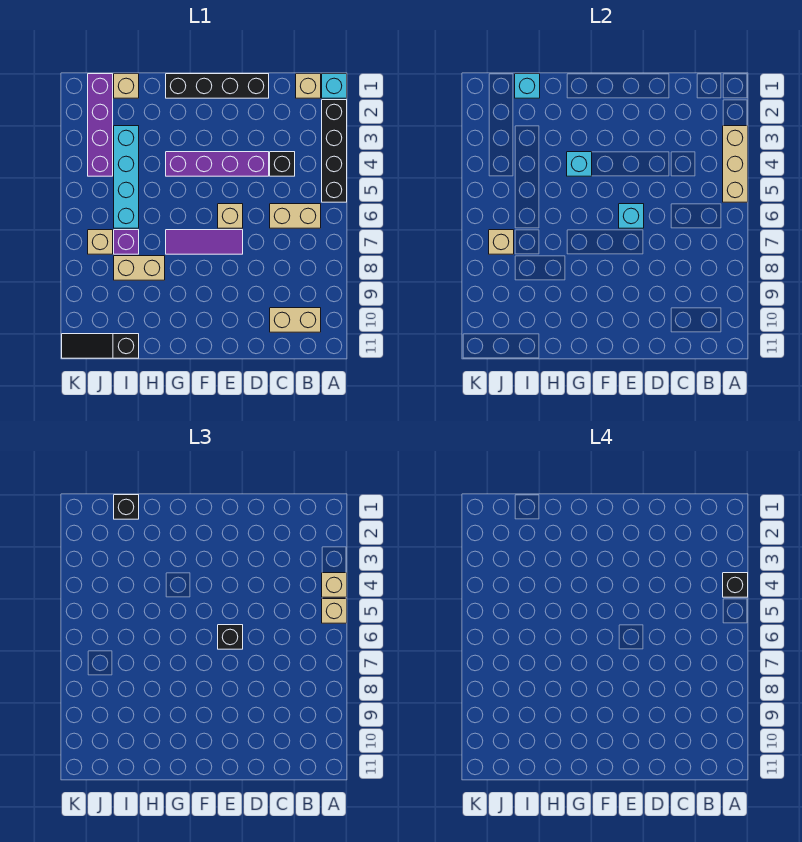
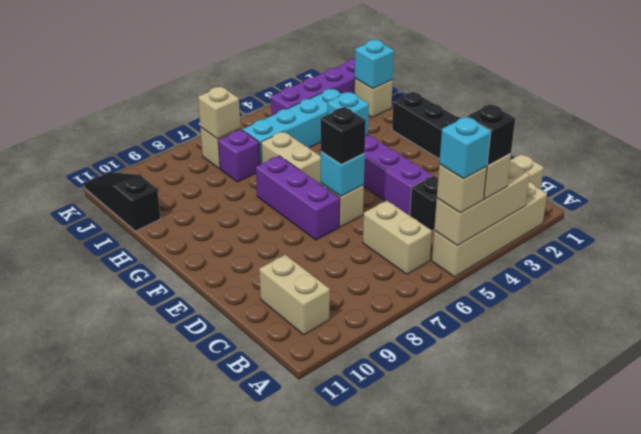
cyan 1x1 brick [322,74,347,98] -> cyan 1x1 brick moved to [439,117,491,179]
black 1x4 brick [322,100,347,202] -> tan 1x4 brick [432,182,547,277]
purple 1x3 tile [166,230,243,254] -> purple 1x3 brick [256,156,340,240]
tan 1x2 brick [114,256,165,280] -> tan 1x2 brick moved to [261,131,321,184]
black 1x1 brick [114,495,139,519] -> none

